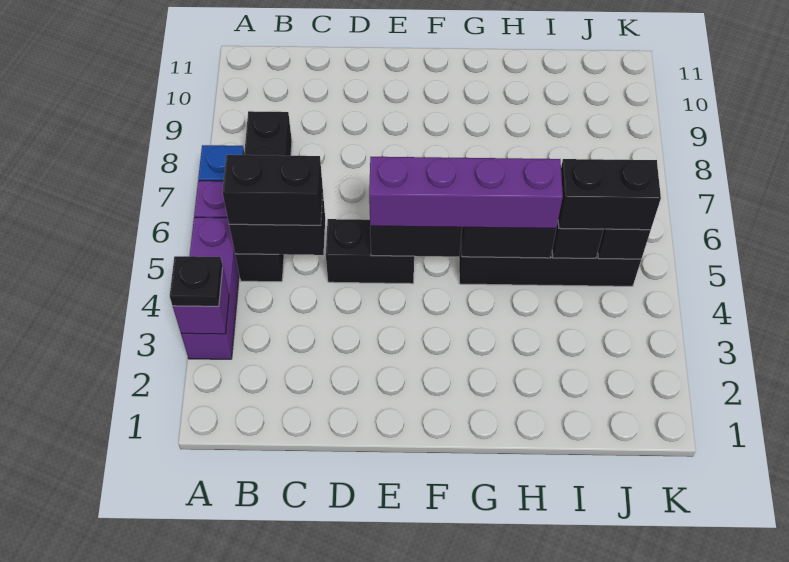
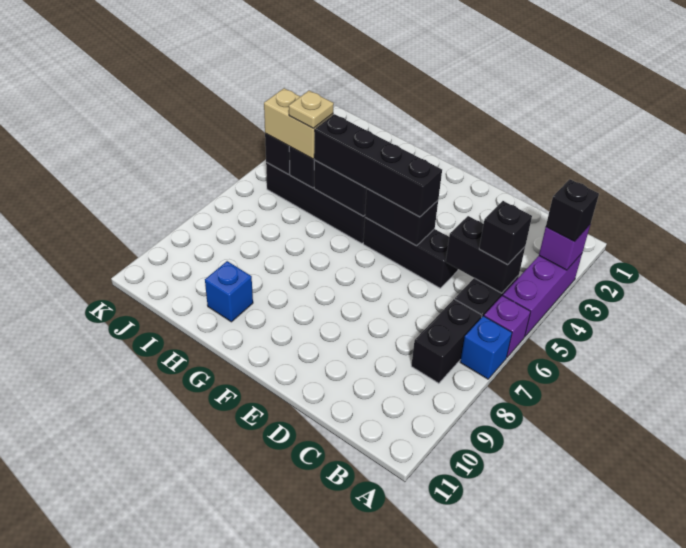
black 1x1 plate [170,256,223,306] -> black 1x1 brick [546,179,599,242]
black 1x2 brick [223,155,323,225] -> black 1x1 brick [479,201,532,265]
black 1x2 brick [326,219,414,284] -> black 1x3 brick [363,218,458,288]
purple 1x4 brick [369,157,563,228] -> black 1x4 brick [314,114,442,217]
none -> blue 1x1 brick [205,261,253,322]
black 1x2 brick [558,159,661,230] -> tan 1x2 brick [264,88,333,159]
none -> tan 1x1 plate [289,91,334,128]

